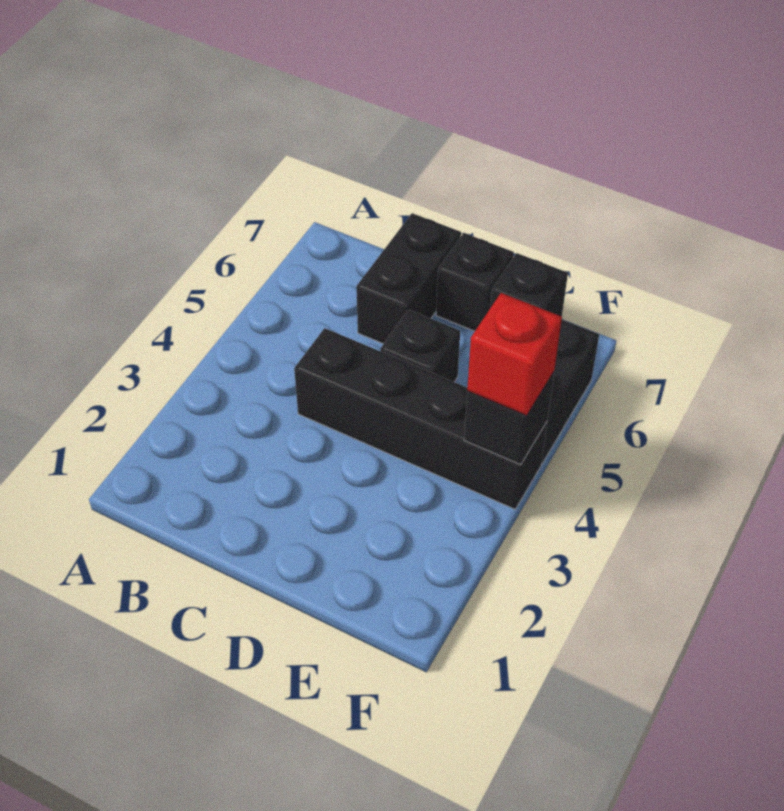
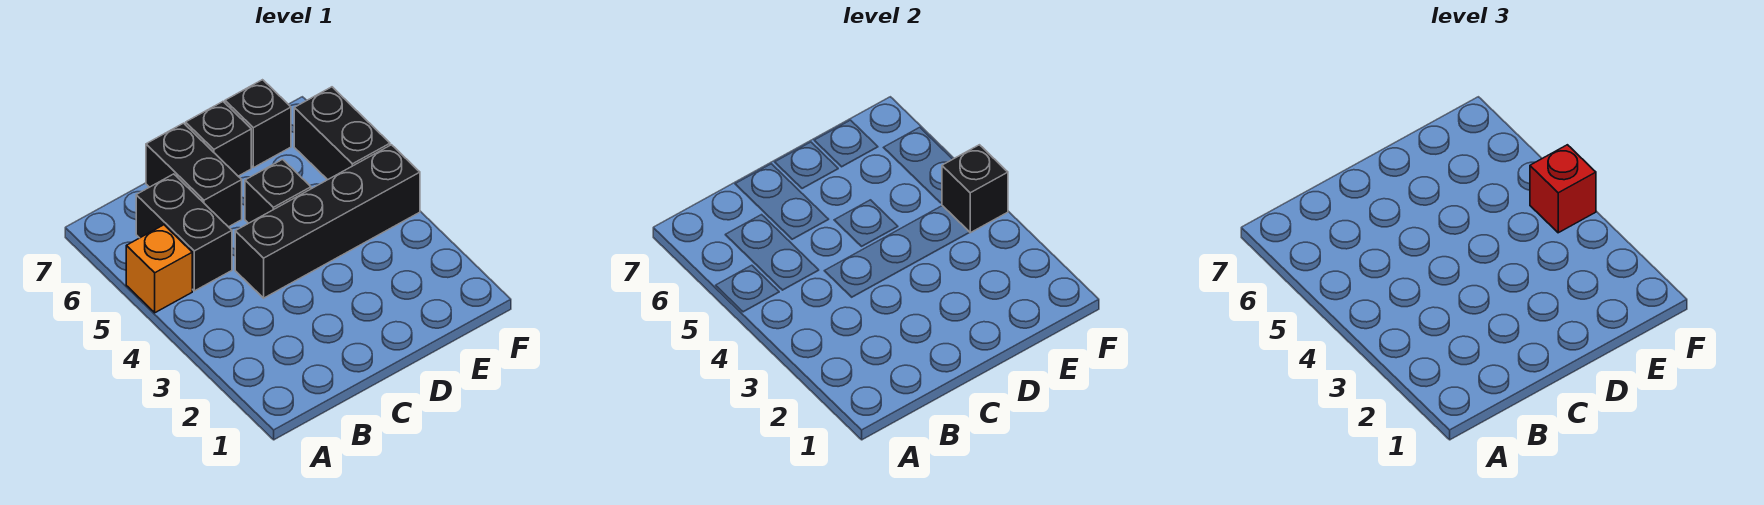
none -> orange 1x1 brick [126,225,192,313]
none -> black 1x2 brick [136,174,232,291]

